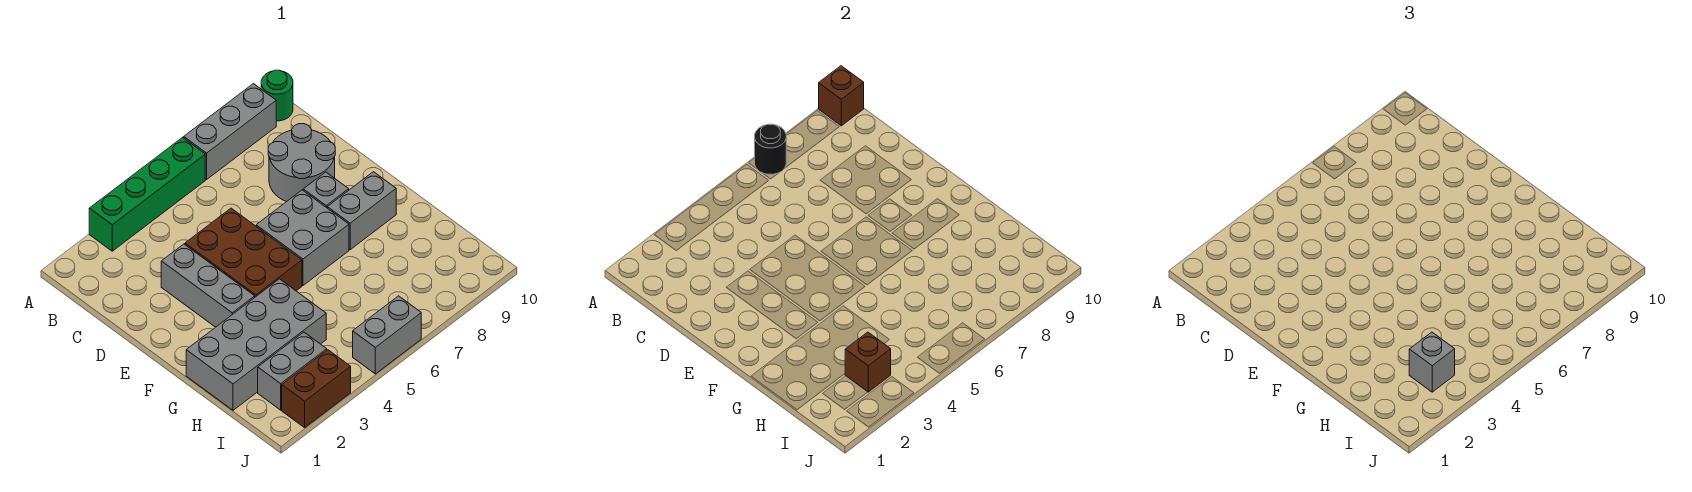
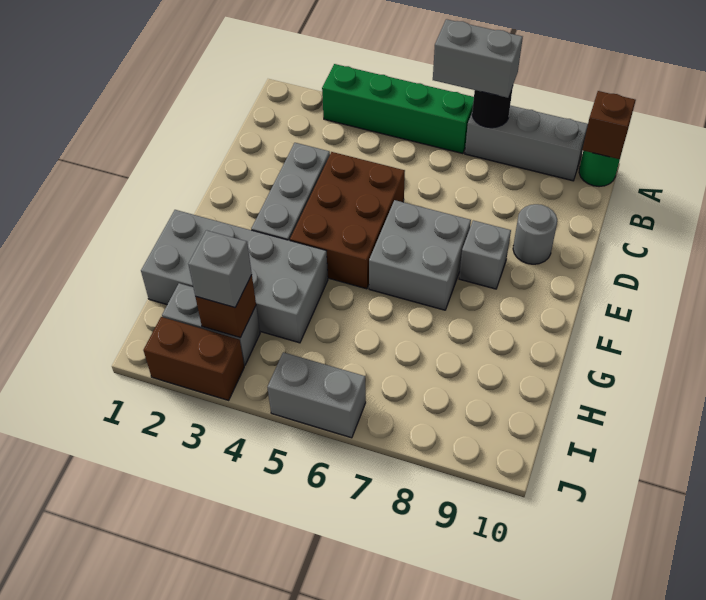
grey 2x2 round brick [268,124,335,202] -> grey 1x1 round brick [513,204,557,264]
grey 1x2 brick [327,172,396,250] -> grey 1x2 brick moved to [433,19,523,98]

